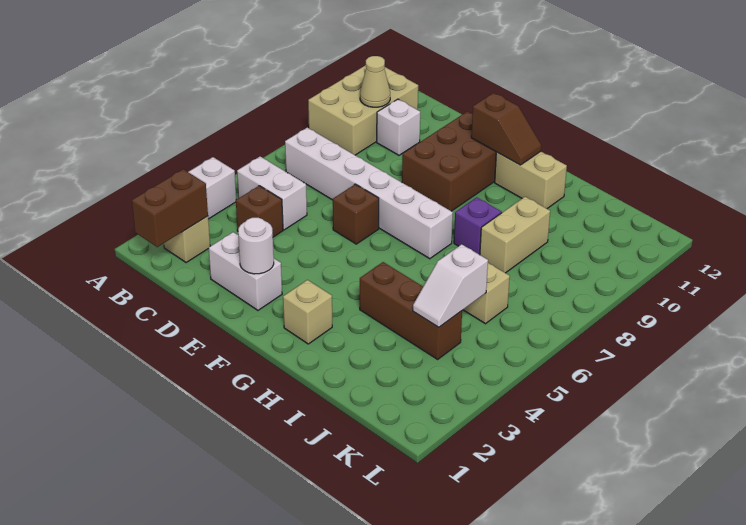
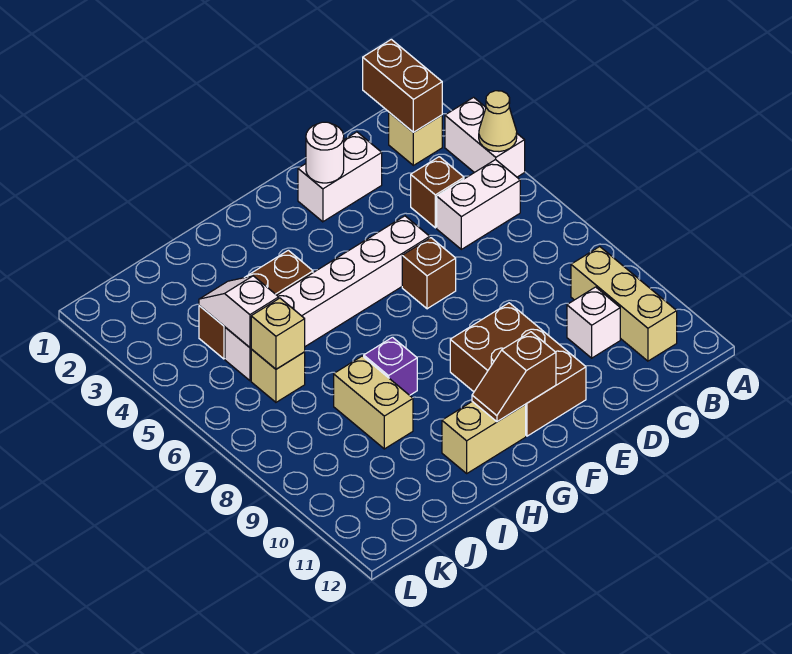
tan 2x3 brick [308,65,418,155] -> tan 1x3 brick [571,247,677,361]
white 1x6 brick [285,128,453,259] -> white 1x6 brick moved to [225,216,430,381]
tan 1x1 cone [360,56,390,107] -> tan 1x1 cone moved to [479,91,517,152]
tan 1x1 brick [283,280,332,344] -> tan 1x1 brick moved to [251,298,305,369]

